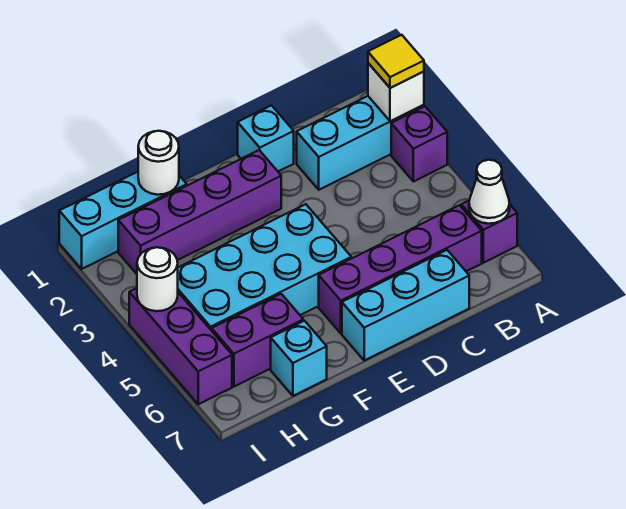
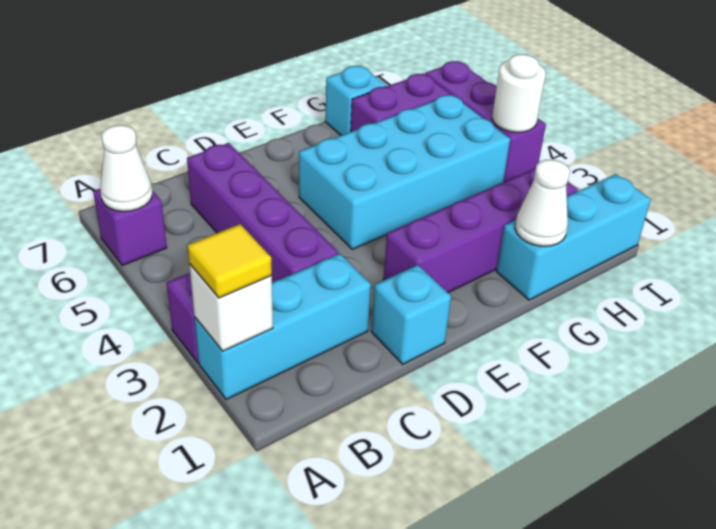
purple 1x4 brick [319,205,482,333] -> purple 1x4 brick turned to [187,143,339,282]
cyan 1x3 brick [342,250,469,360] -> none
white 1x1 round brick [138,131,179,195] -> white 1x1 cone [515,160,570,246]

